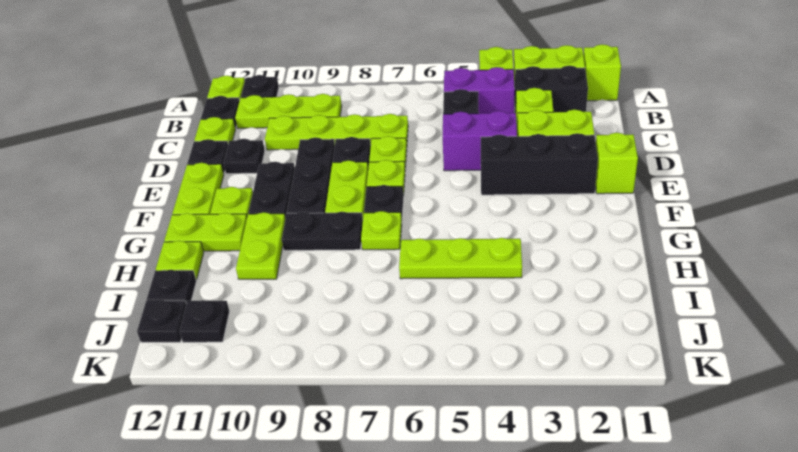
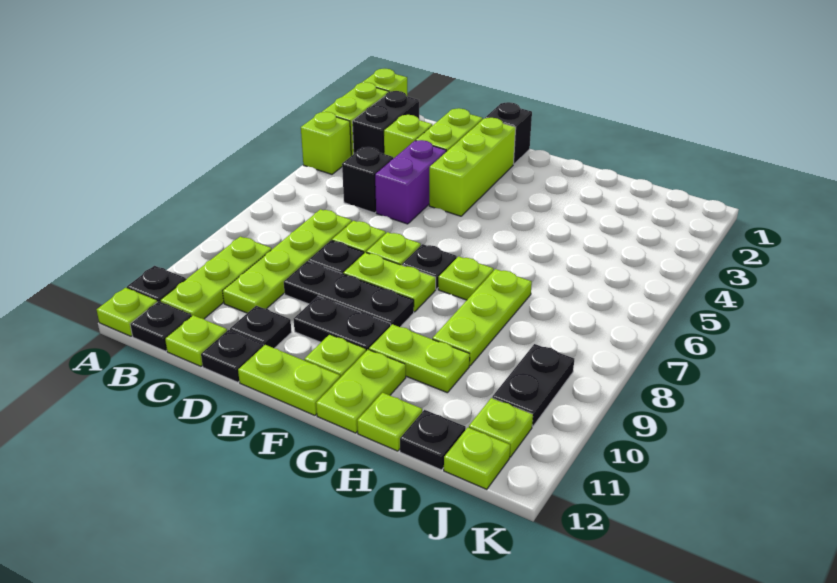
purple 1x2 brick [444,67,515,114] -> none
lime 1x1 brick [595,133,638,194] -> black 1x1 brick [485,102,532,164]
black 1x3 brick [481,133,598,195] -> lime 1x3 brick [429,118,516,216]
black 1x2 plate [282,212,363,250] -> black 1x2 plate moved to [492,344,574,427]
lime 1x3 plate [399,238,522,279] -> lime 1x3 plate moved to [432,269,532,366]
black 1x1 plate [179,300,229,342] -> lime 1x1 plate [469,398,533,457]
black 1x1 plate [137,300,186,342] -> lime 1x1 plate [444,427,510,489]

